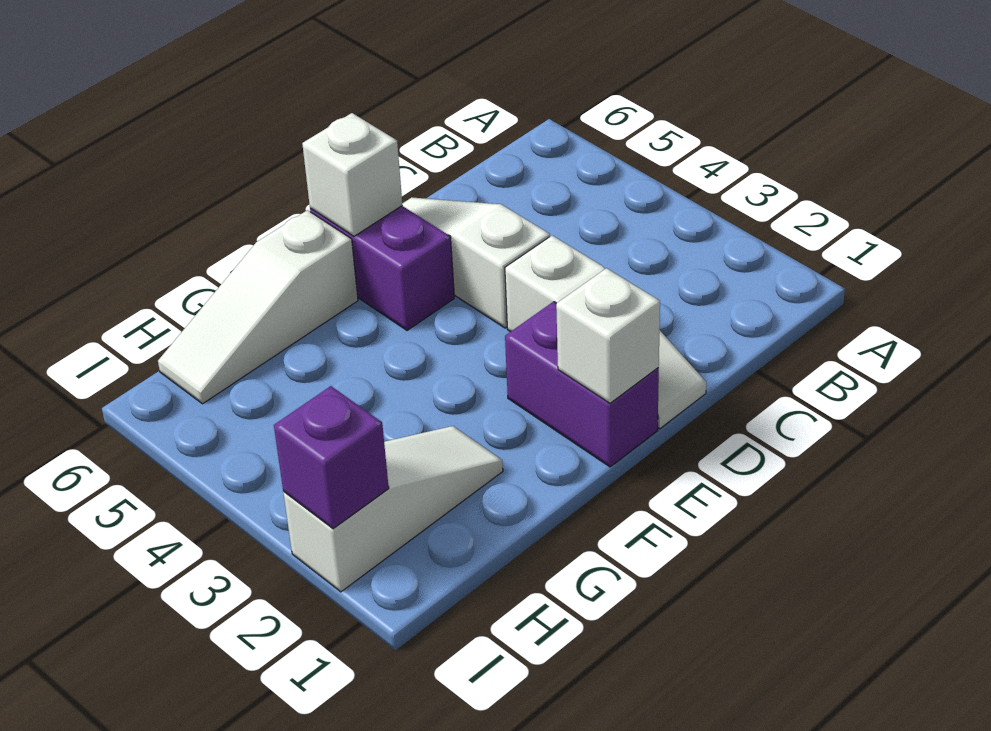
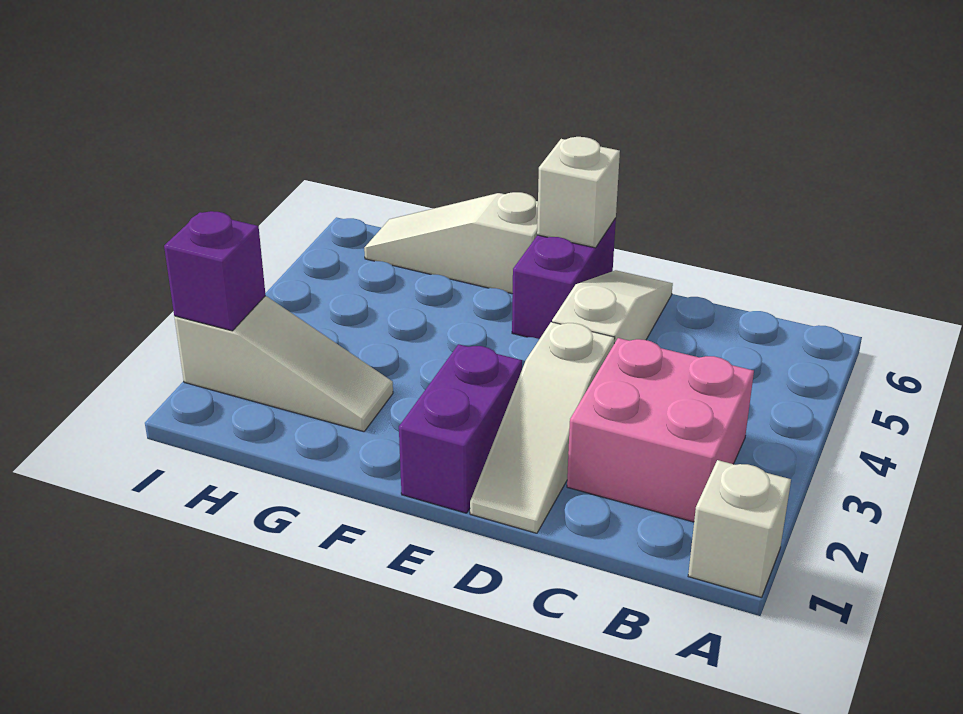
none -> pink 2x2 brick [567,338,754,522]
white 1x1 brick [556,268,660,403] -> white 1x1 brick moved to [688,460,791,598]

